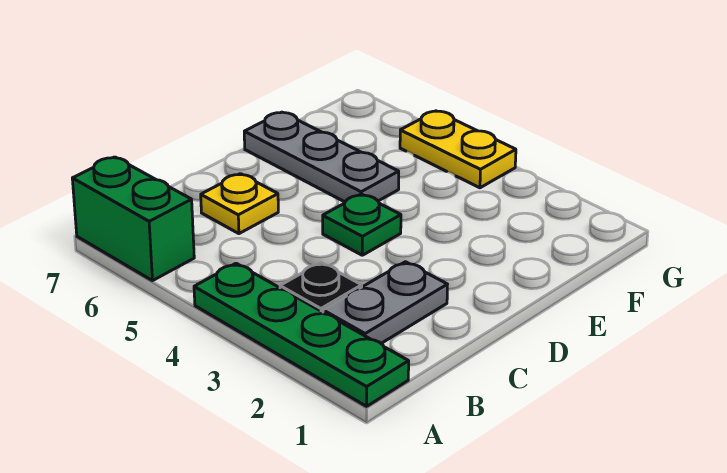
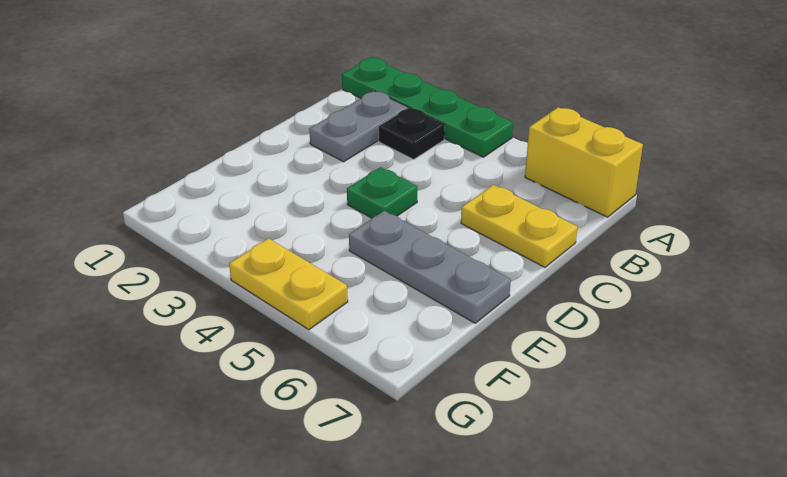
green 1x2 brick [72,157,194,281] -> yellow 1x2 brick [525,107,643,217]
yellow 1x1 plate [201,174,278,234] -> yellow 1x2 plate [461,185,578,267]

